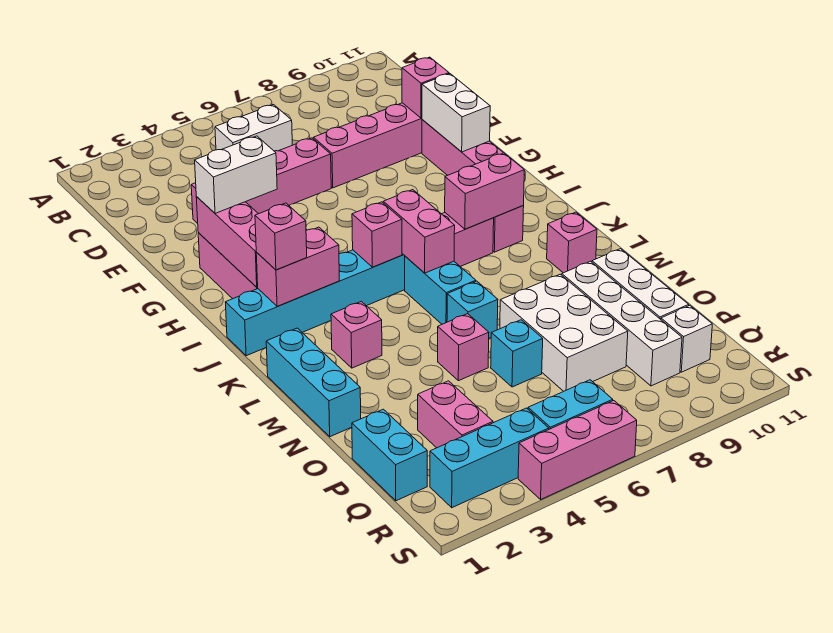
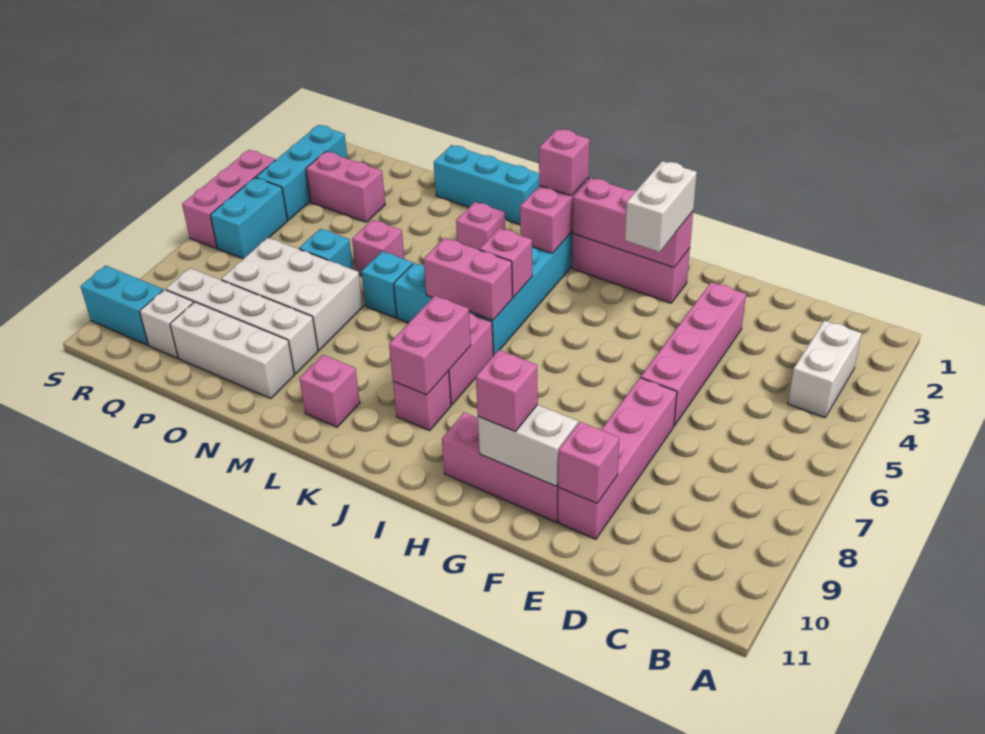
white 1x2 brick [215,105,292,151] -> white 1x2 brick moved to [788,320,861,418]
none -> pink 1x1 brick [476,350,538,431]
cyan 1x2 brick [352,409,427,501] -> cyan 1x2 brick moved to [80,266,163,345]

